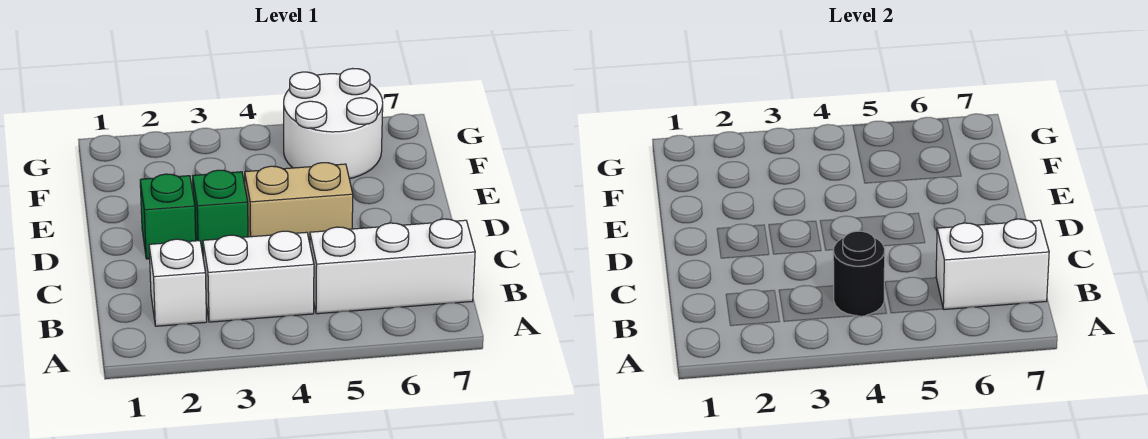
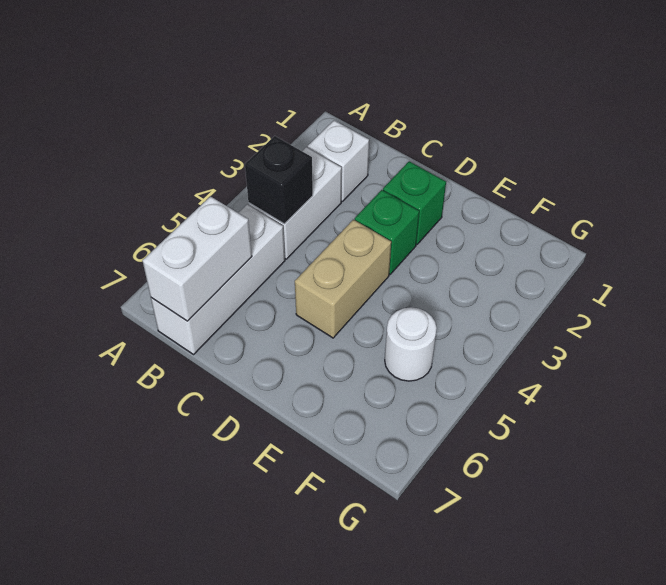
black 1x1 round brick [833,231,885,316] -> black 1x1 brick [245,136,313,224]
white 2x2 round brick [284,69,383,179] -> white 1x1 round brick [385,307,437,381]

